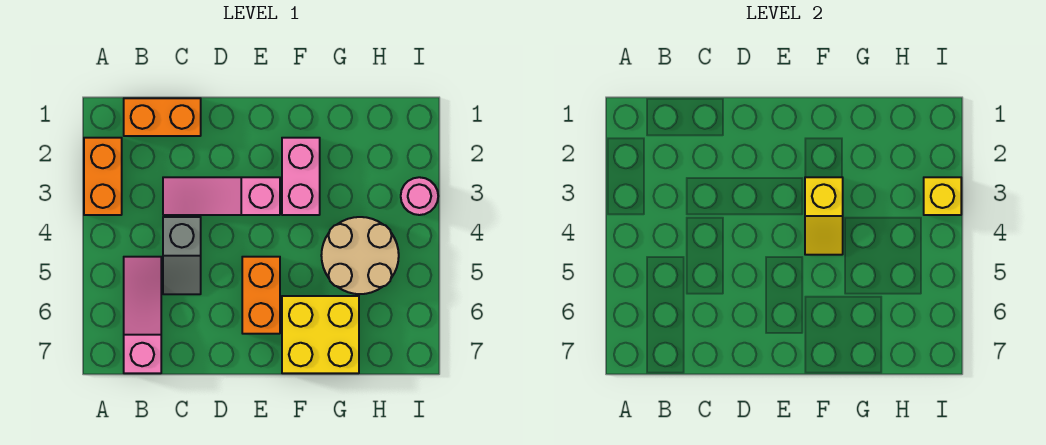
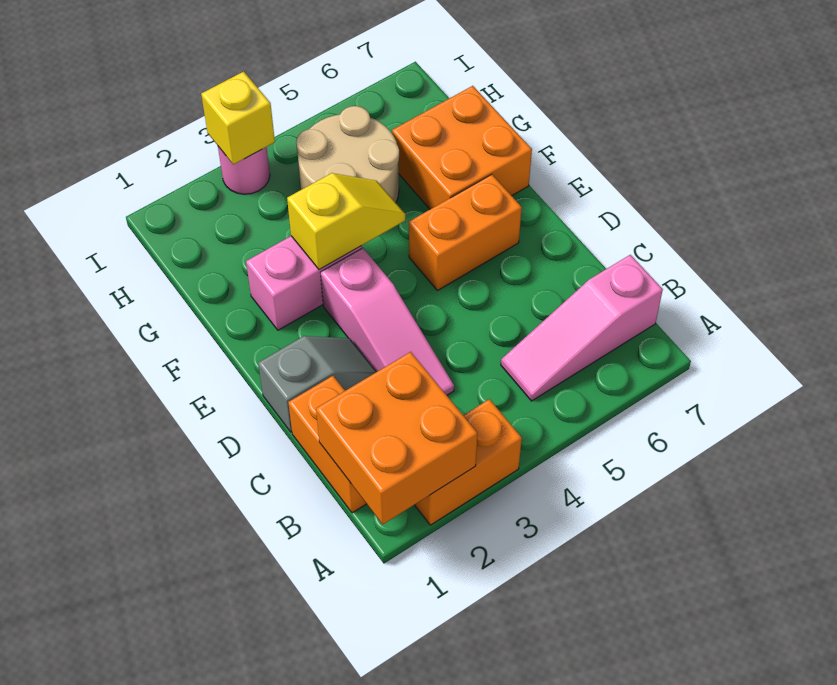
none -> orange 2x2 brick [316,352,478,524]
grey 1x2 slope [163,217,201,294] -> grey 1x2 slope moved to [258,336,377,432]
yellow 2x2 brick [282,296,359,373] -> orange 2x2 brick [392,86,532,209]

